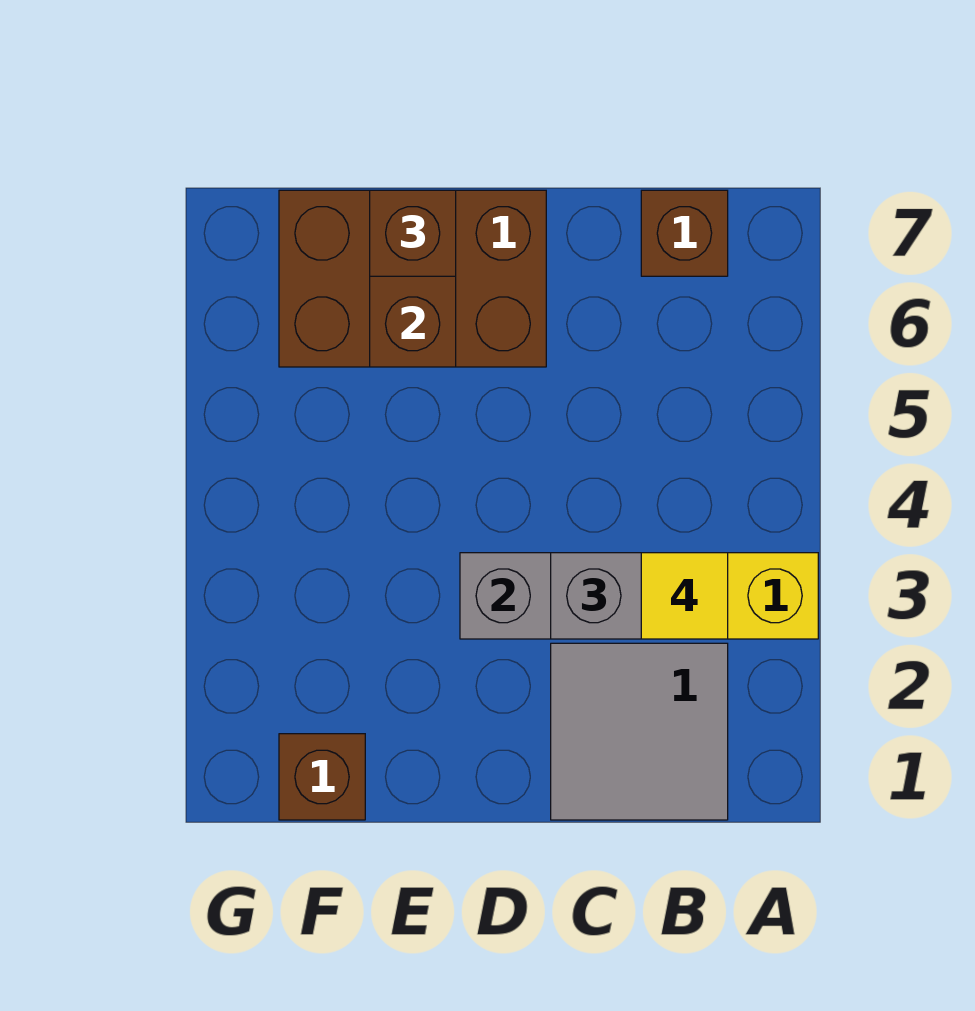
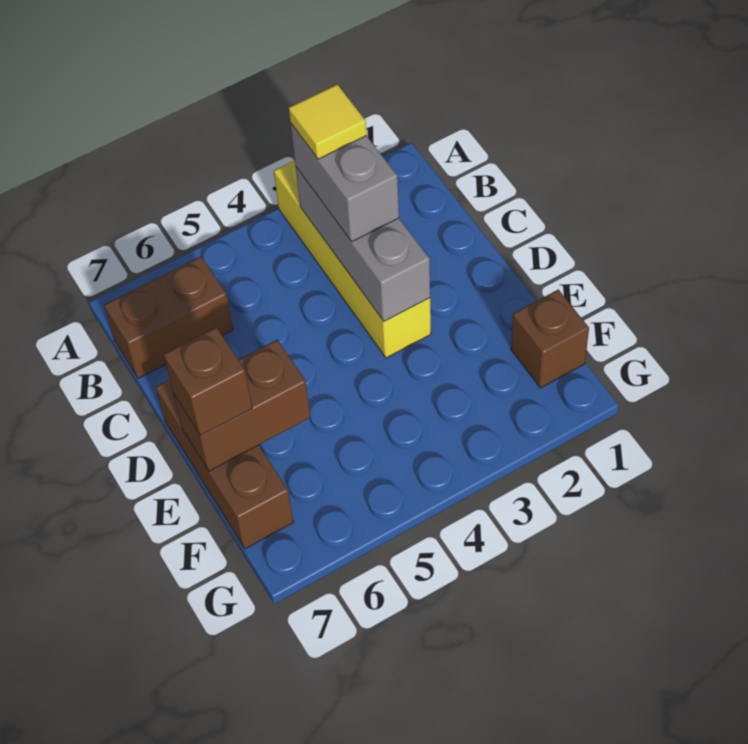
grey 2x2 tile [551,643,728,820] -> none
brown 1x1 brick [641,190,728,276] -> brown 1x2 brick [104,257,233,378]
brown 2x3 brick [279,190,546,367] -> brown 1x3 brick [156,380,293,549]

